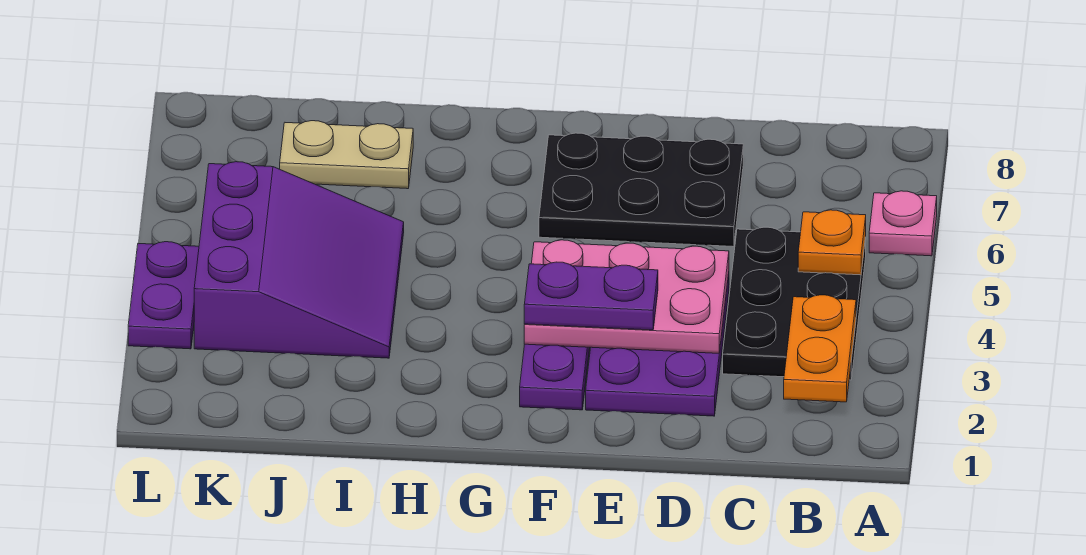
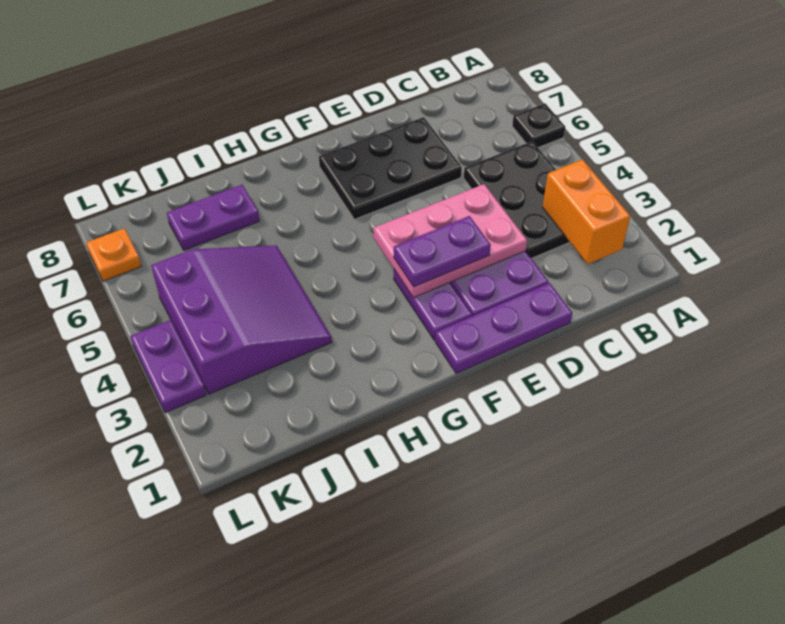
pink 1x1 plate [869,191,937,256] -> black 1x1 plate [512,104,565,147]
orange 1x2 plate [784,295,856,402] -> orange 1x2 brick [543,160,630,264]
orange 1x1 plate [798,210,866,275] -> orange 1x1 plate moved to [86,228,141,281]
none -> purple 1x3 plate [435,283,572,373]
tan 1x2 plate [280,121,413,189] -> purple 1x2 plate [167,185,259,250]

